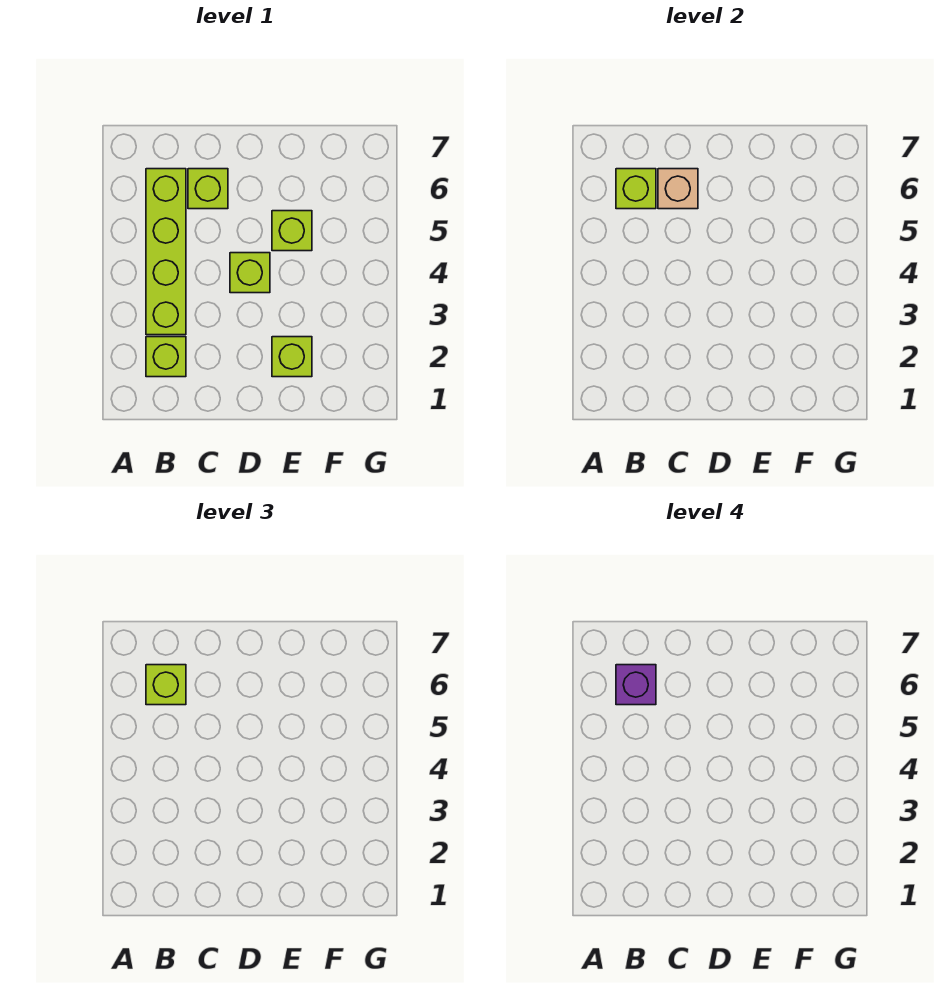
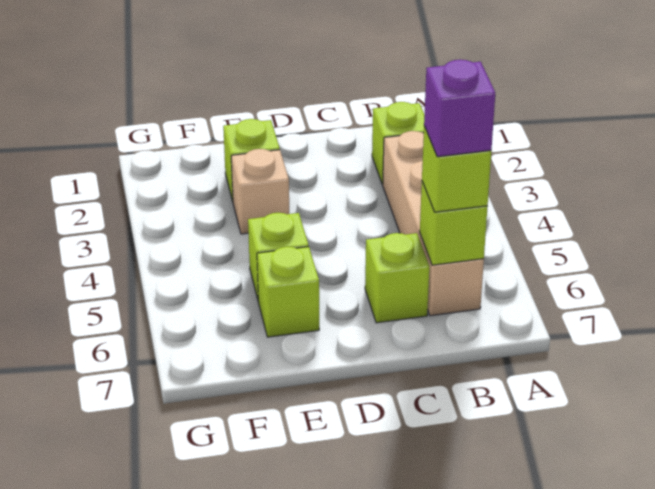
lime 1x4 brick [146,169,186,335] -> tan 1x4 brick [382,131,484,316]
tan 1x1 brick [658,169,698,209] -> tan 1x1 brick moved to [231,149,289,234]
lime 1x1 brick [230,253,270,293] -> lime 1x1 brick moved to [257,247,319,337]

